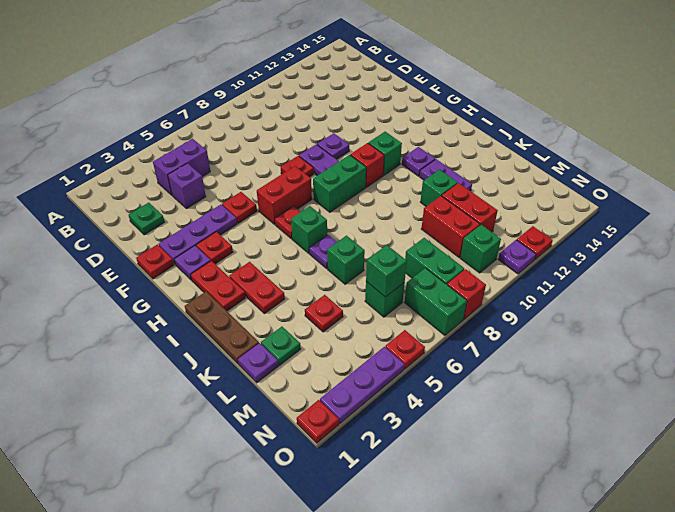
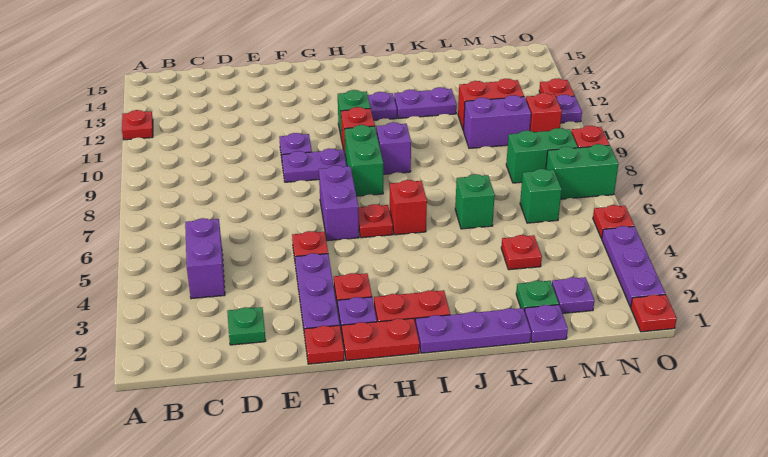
purple 1x1 brick [168,163,206,209] -> purple 1x1 brick moved to [376,122,411,174]
red 1x1 plate [281,156,314,177] -> red 1x1 plate moved to [122,110,153,140]
red 1x2 brick [257,166,312,224] -> purple 1x2 brick [319,165,359,241]
brown 1x3 plate [185,292,259,364] -> purple 1x3 plate [416,308,531,353]
red 1x2 plate [229,262,285,314] -> red 1x2 plate moved to [342,318,419,361]
green 1x1 brick [291,206,327,253] -> red 1x1 brick [390,180,427,235]
purple 1x1 plate [309,235,337,268] -> purple 1x1 plate moved to [552,277,595,313]
green 1x1 brick [420,170,458,206] -> none
red 1x2 brick [421,196,480,257] -> purple 1x2 brick [464,95,531,148]
green 1x1 brick [366,245,407,297] -> none
green 1x1 brick [460,225,501,273] -> red 1x1 brick [526,93,562,132]

